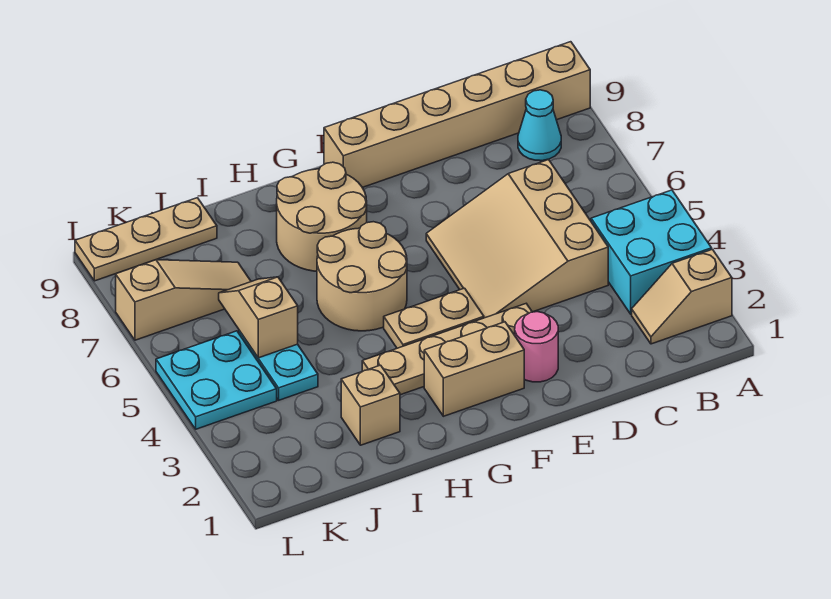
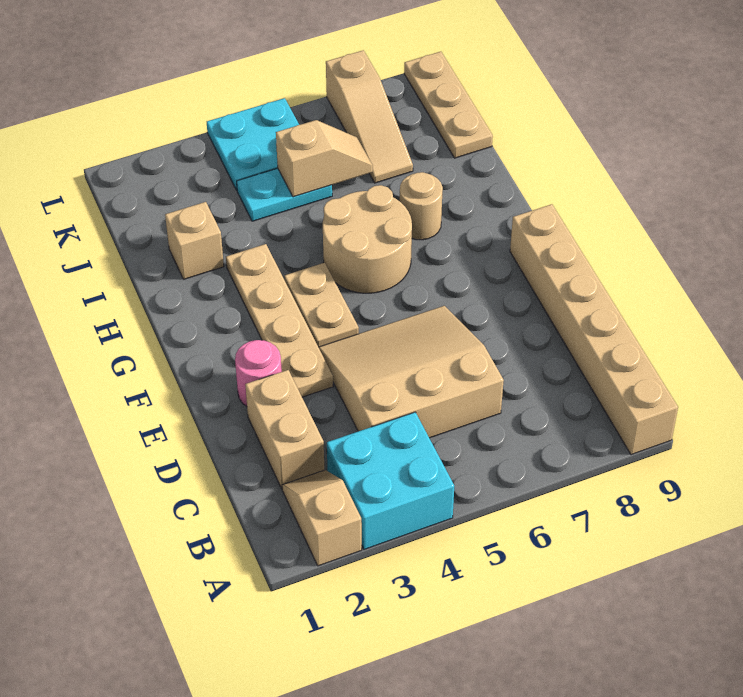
cyan 1x1 cone [518,90,561,161] -> none
tan 1x2 brick [424,322,524,416] -> tan 1x2 brick moved to [245,370,324,489]
tan 2x2 round brick [277,162,367,271] -> tan 1x1 round brick [400,172,443,240]

